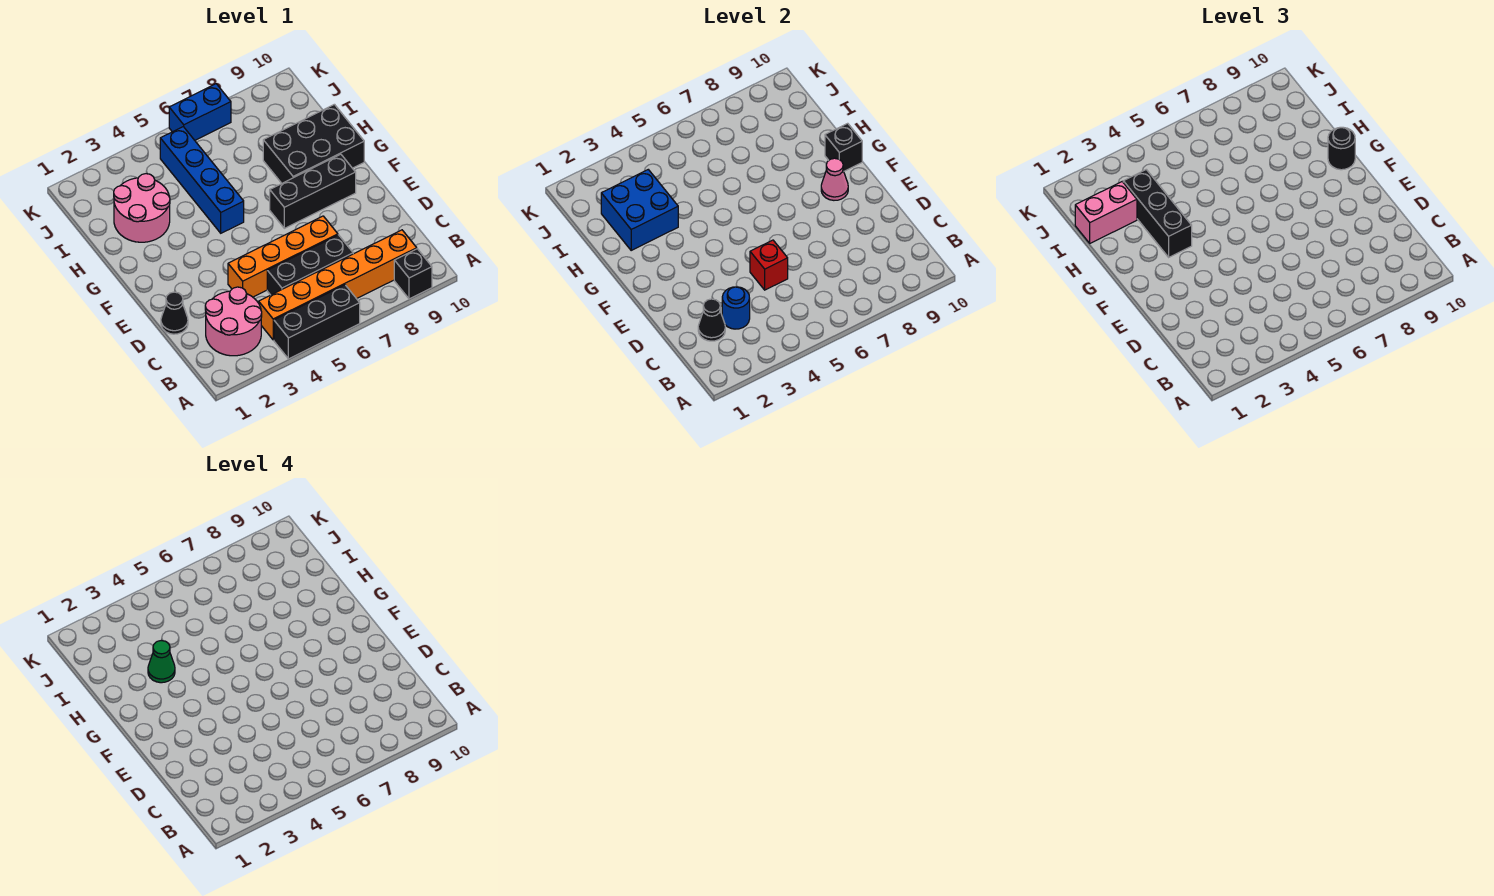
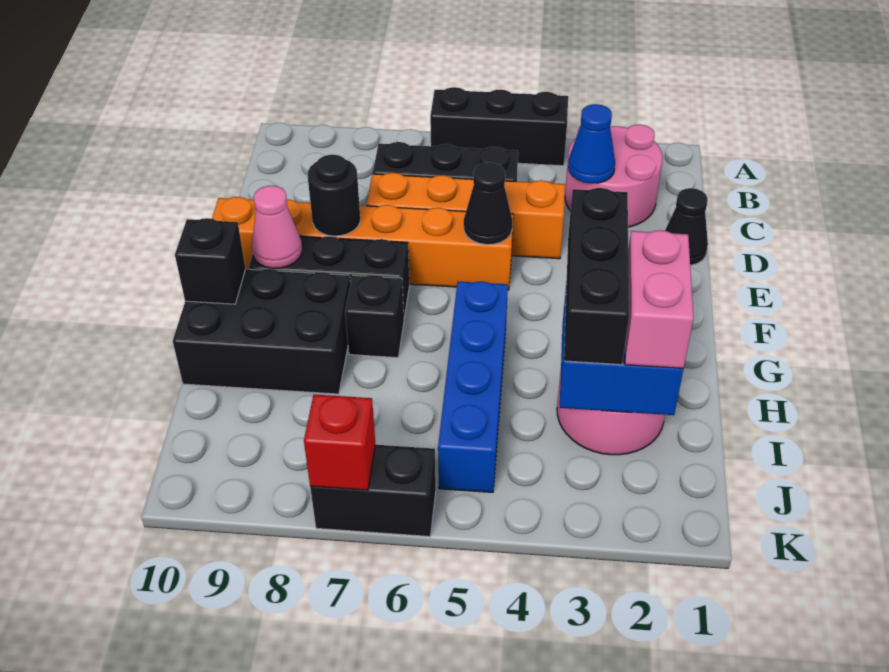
black 1x1 brick [394,249,432,299] -> black 1x1 brick moved to [345,275,404,358]
orange 1x6 brick [259,230,417,340] -> orange 1x6 brick moved to [212,197,513,290]
black 1x1 cone [698,299,725,341] -> black 1x1 cone moved to [464,163,512,245]
blue 1x1 round brick [722,287,750,329] -> blue 1x1 cone [568,104,615,183]
red 1x1 brick [750,240,788,290] -> red 1x1 brick moved to [304,394,375,490]
black 1x1 round brick [1328,127,1355,170] -> black 1x1 round brick moved to [308,155,360,236]
green 1x1 cone [148,640,175,683] -> none
pink 1x2 brick [1075,182,1137,243] -> pink 1x2 brick turned to [625,230,694,368]
blue 1x2 brick [169,84,231,140] -> black 1x2 brick [310,445,436,536]

